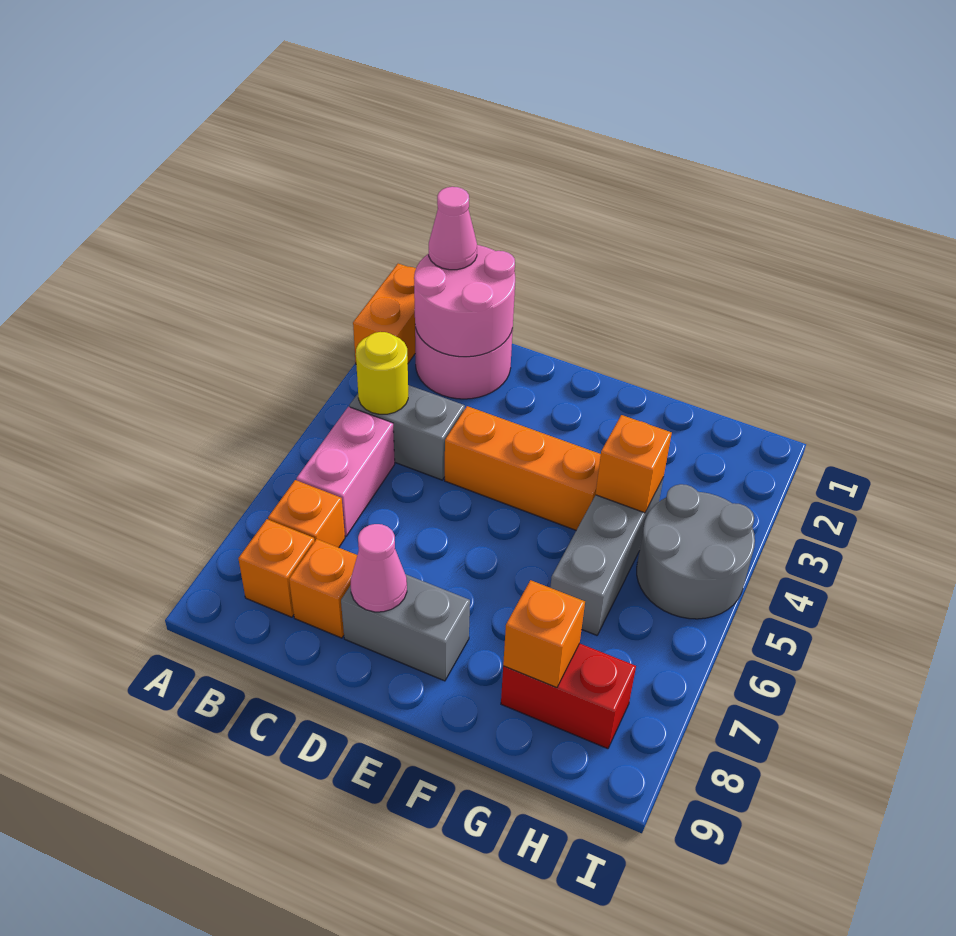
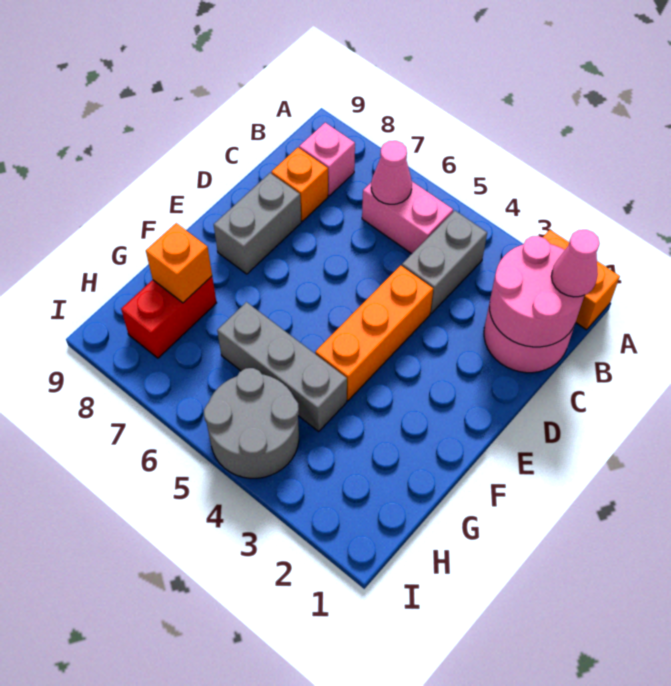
yellow 1x1 round brick [356,332,408,414] -> none
orange 1x1 brick [268,480,345,548] -> none
orange 1x1 brick [238,519,314,617] -> pink 1x1 brick [299,123,355,196]
pink 1x1 cone [351,524,407,612] -> pink 1x1 cone moved to [371,141,412,204]
orange 1x1 brick [596,415,672,513] -> none

